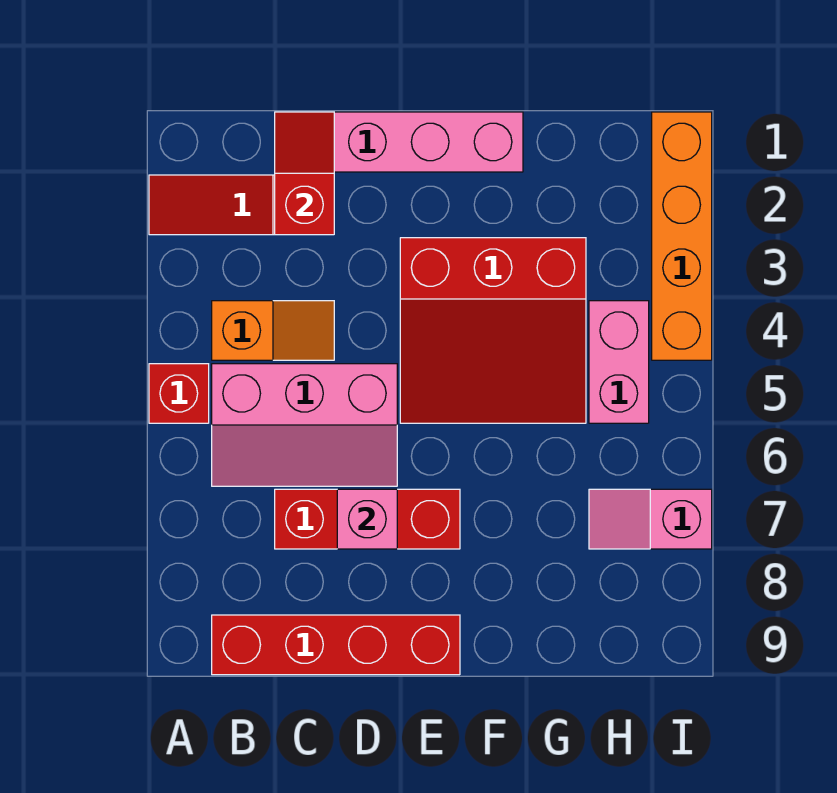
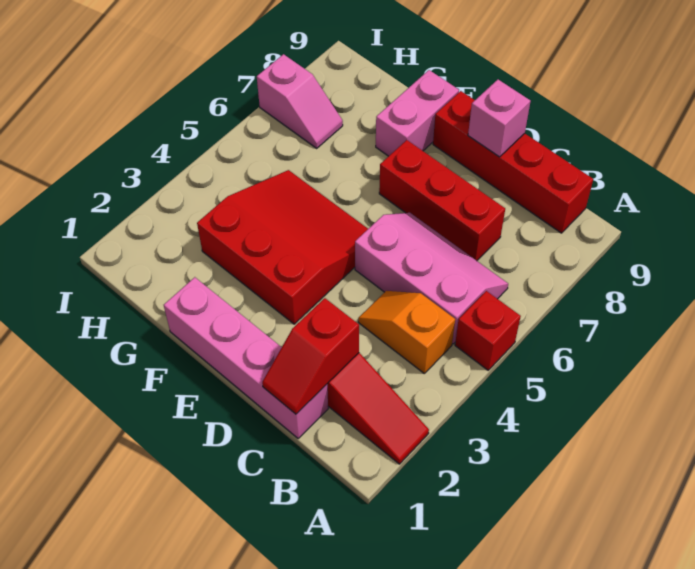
pink 1x1 brick [337,489,397,549] -> pink 1x1 brick moved to [468,80,531,157]
pink 1x2 brick [589,301,649,423] -> pink 1x2 brick moved to [376,70,459,156]
orange 1x4 brick [652,112,712,360] -> none

